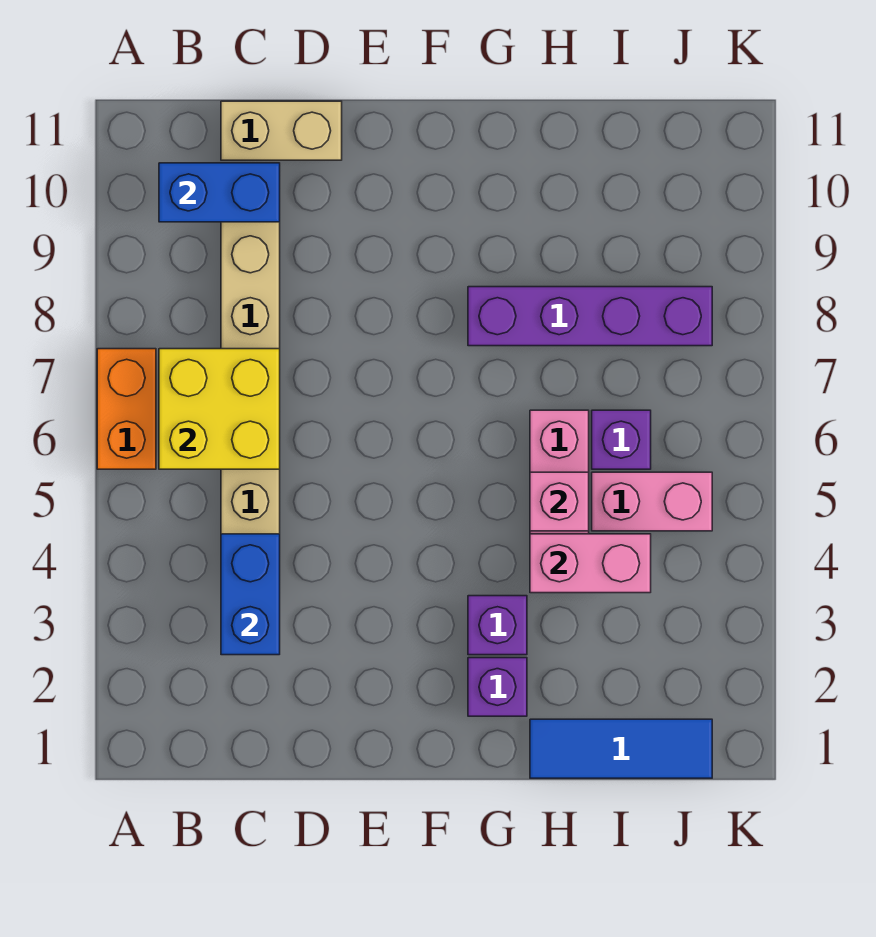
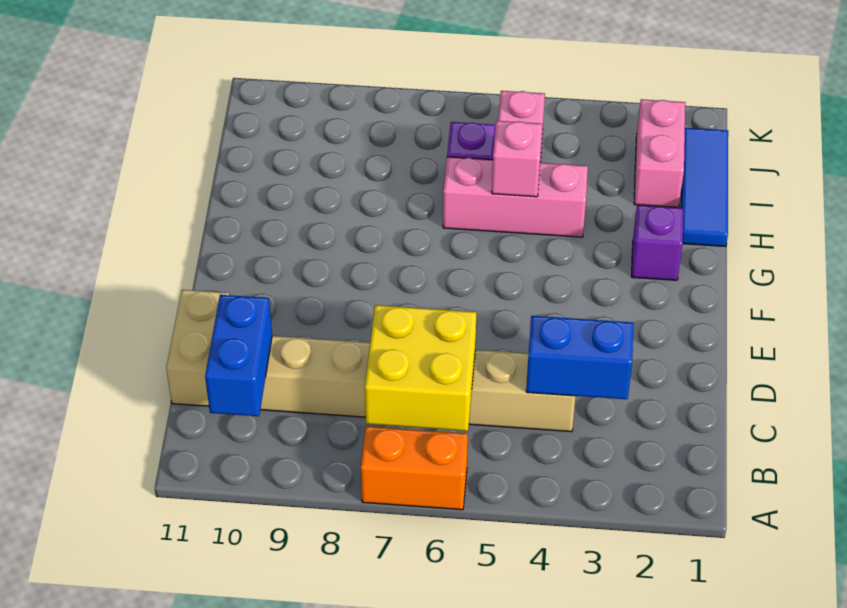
purple 1x1 brick [468,596,527,655] -> none
purple 1x4 brick [468,287,712,346] -> none
pink 1x2 brick [530,534,651,593] -> pink 1x2 brick moved to [634,99,685,207]

